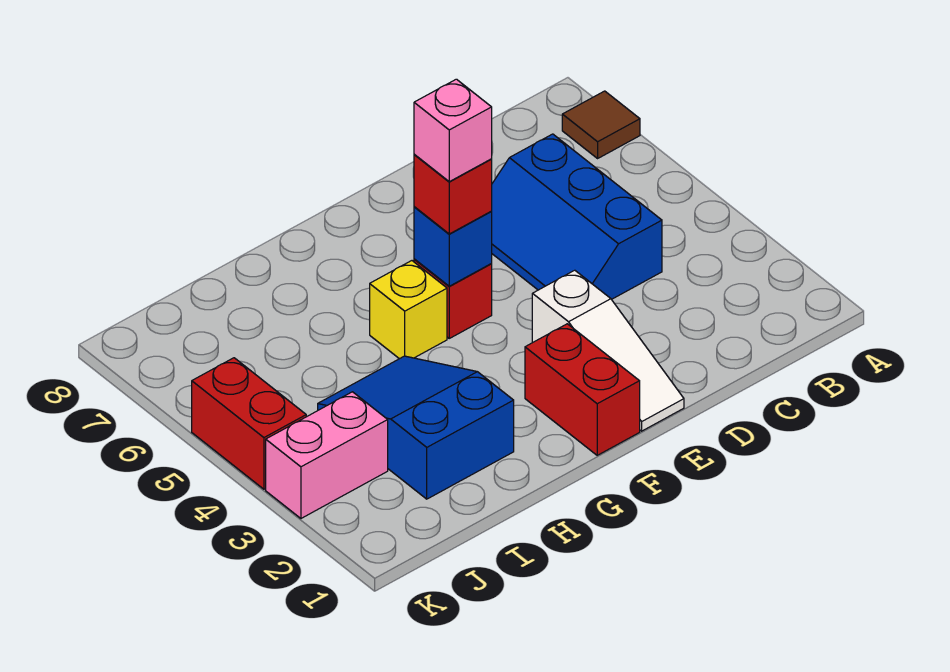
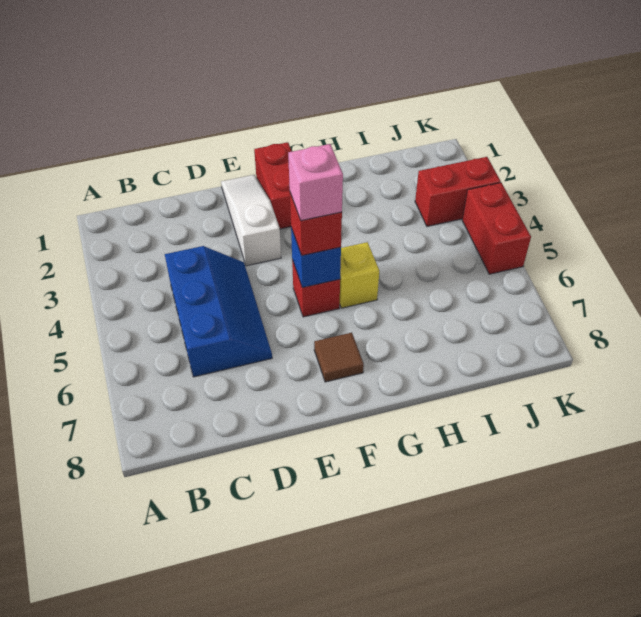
brown 1x1 tile [562,91,640,158] -> brown 1x1 tile moved to [314,333,364,382]
blue 2x3 slope [318,356,514,499] -> none
pink 1x2 brick [266,392,388,518] -> red 1x2 brick [415,157,501,226]

